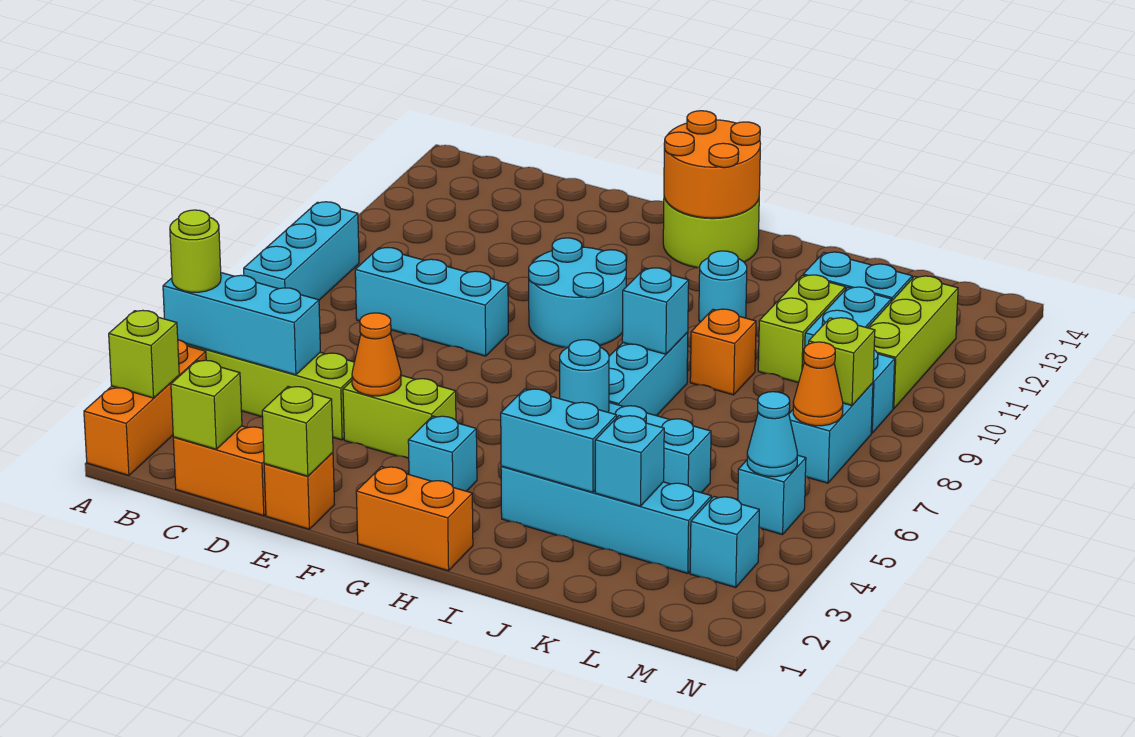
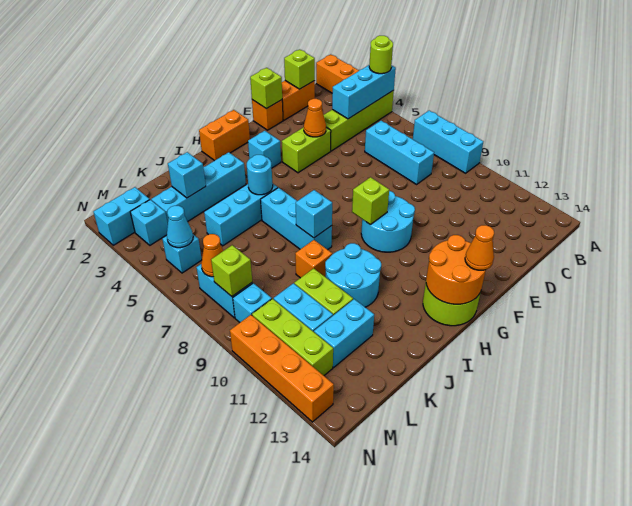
lime 1x1 brick [109,310,179,398] -> lime 1x1 brick moved to [352,177,389,225]
cyan 1x3 brick [355,248,508,356] -> cyan 1x3 brick turned to [365,121,434,184]
none -> orange 1x1 cone [465,225,494,270]
cyan 1x2 brick [501,389,617,492] -> cyan 1x2 brick moved to [93,187,150,245]
cyan 1x1 round brick [699,251,747,322] -> cyan 2x2 round brick [325,243,381,307]
none -> orange 1x4 brick [230,315,334,422]

